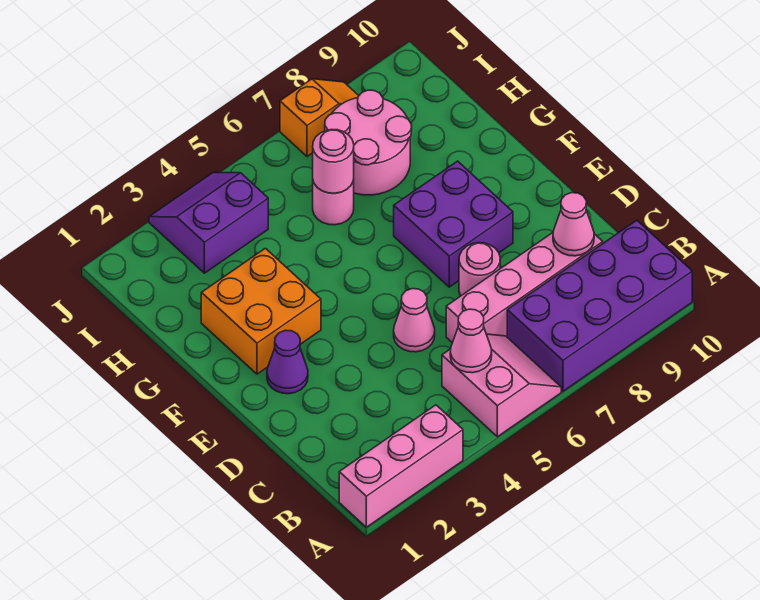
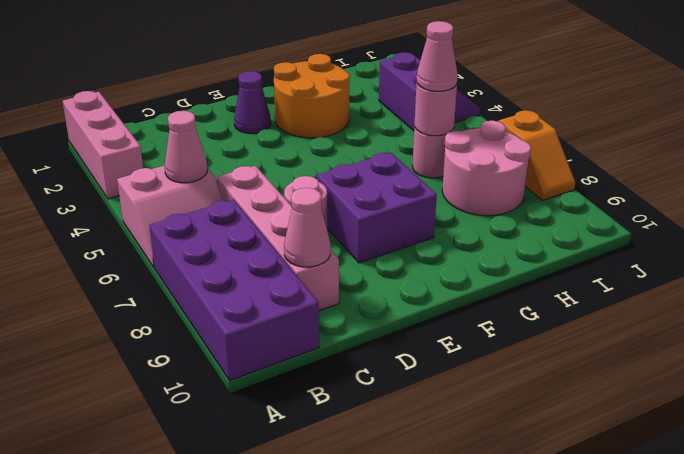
pink 1x1 cone [394,289,435,352] -> pink 1x1 cone moved to [417,21,458,91]
orange 2x2 brick [201,248,321,374] -> orange 2x2 round brick [274,54,350,138]

